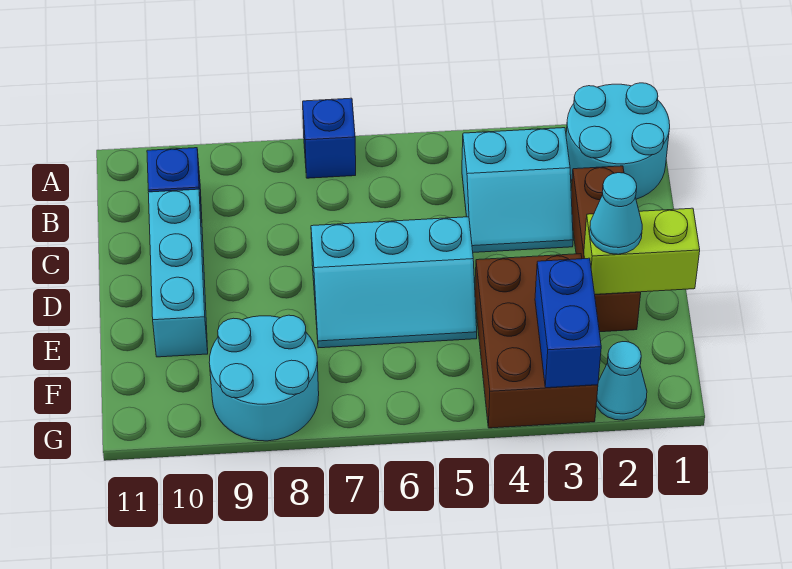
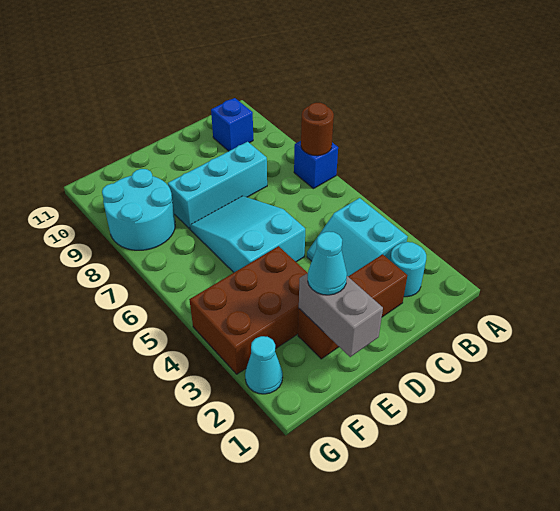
cyan 2x2 round brick [566,83,670,199] -> cyan 1x1 round brick [390,242,426,297]
none -> brown 1x1 round brick [301,103,334,156]
cyan 1x3 brick [148,189,208,357] -> cyan 1x3 brick moved to [168,142,267,229]
cyan 2x3 slope [311,217,477,348] -> cyan 2x3 slope turned to [190,196,305,272]
lime 1x2 brick [584,208,700,294] -> grey 1x2 brick [299,273,383,357]
blue 1x2 brick [535,258,601,388] -> none

